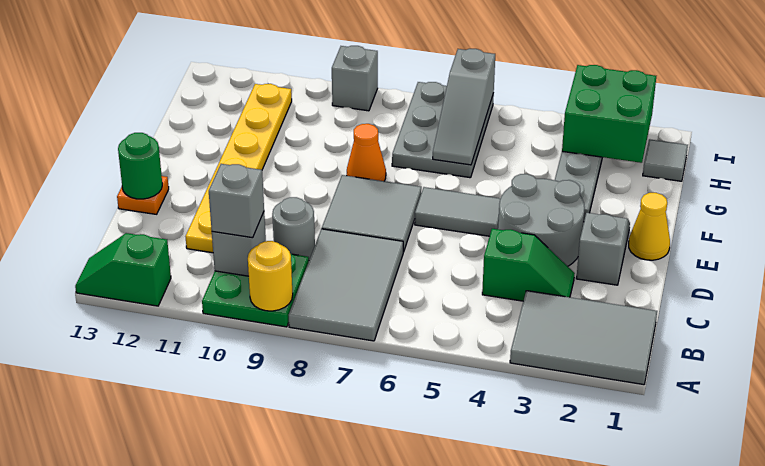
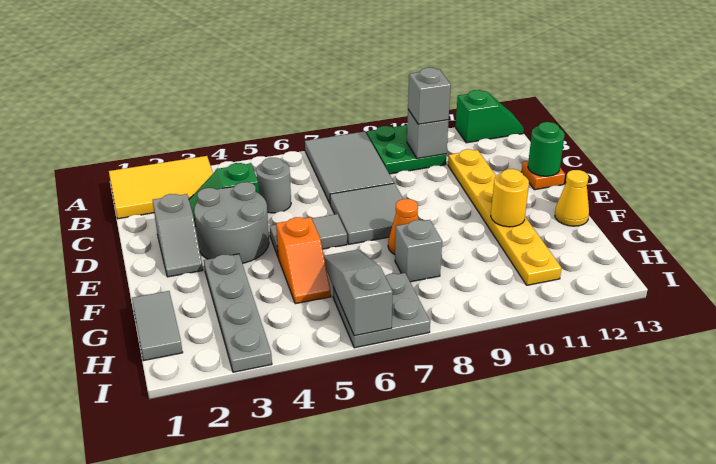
grey 2x3 tile [510,291,657,385] -> yellow 2x3 tile [109,156,213,219]
yellow 1x1 round brick [248,241,293,311] -> yellow 1x1 round brick moved to [491,169,529,227]
grey 1x1 round brick [272,197,315,260] -> grey 1x1 round brick moved to [256,158,291,213]
yellow 1x1 cone [629,193,670,260] -> yellow 1x1 cone moved to [555,170,589,226]
none -> orange 1x2 slope [276,217,331,304]
grey 2x3 plate [392,82,494,178] -> grey 2x2 plate [333,273,430,348]
grey 1x1 tile [643,139,688,181] -> grey 1x2 tile [132,291,183,361]
green 2x2 brick [562,65,656,163] -> none
grey 1x1 brick [332,46,378,111] -> grey 1x1 brick moved to [395,220,442,282]

